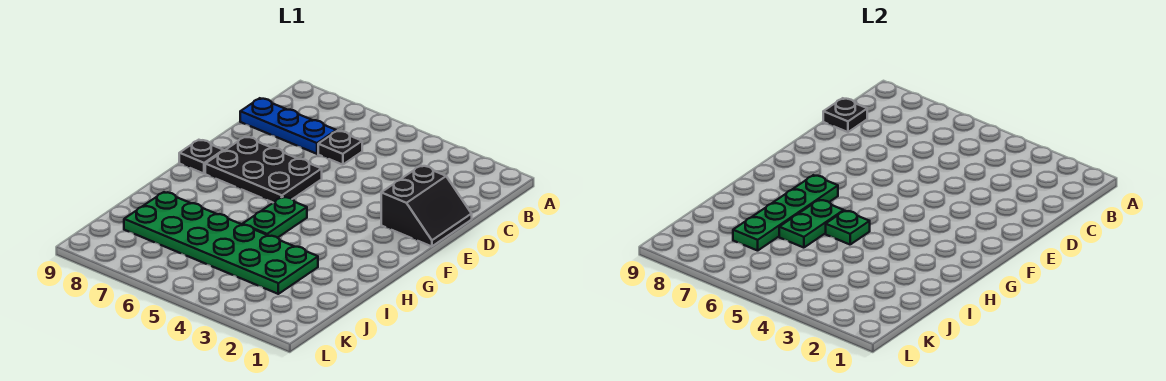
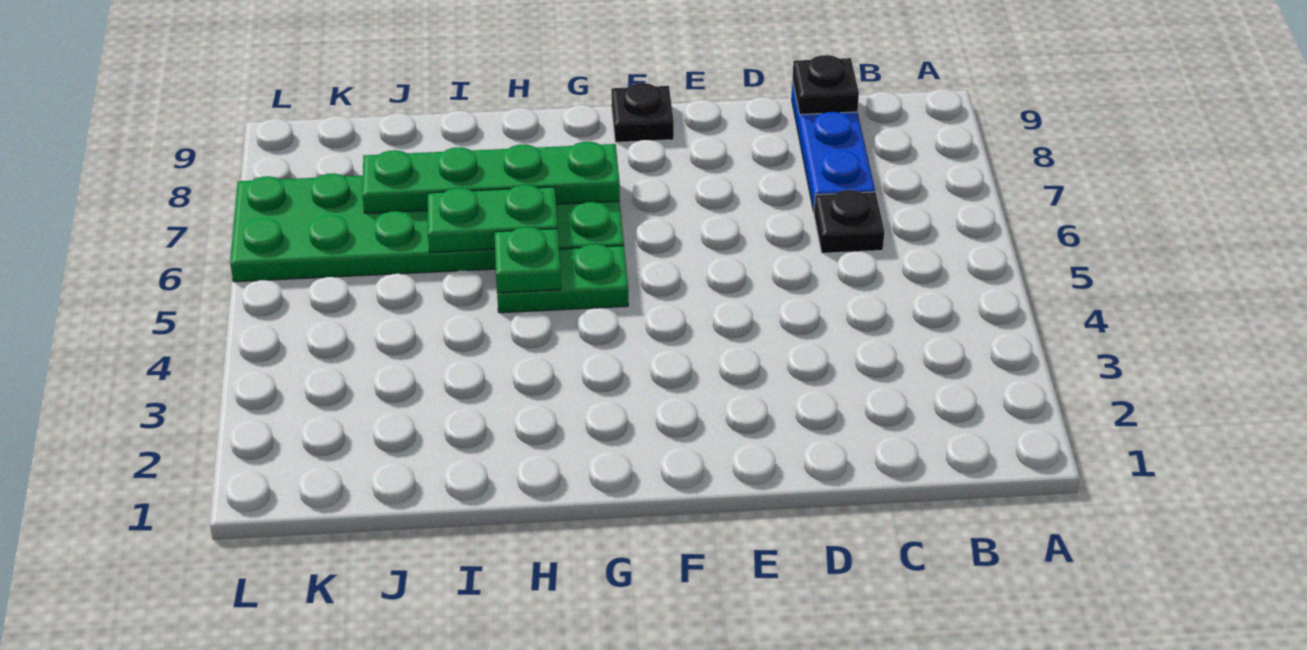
black 2x2 slope [381,166,472,246] -> none
black 2x3 plate [205,137,322,203] -> none
green 2x6 plate [124,192,318,294] -> green 2x6 plate turned to [230,173,624,282]

